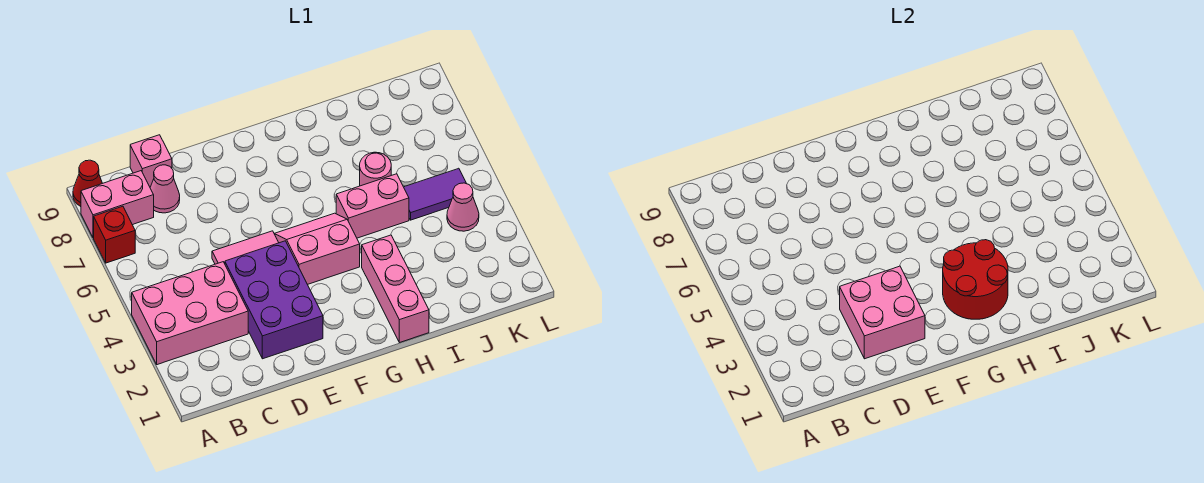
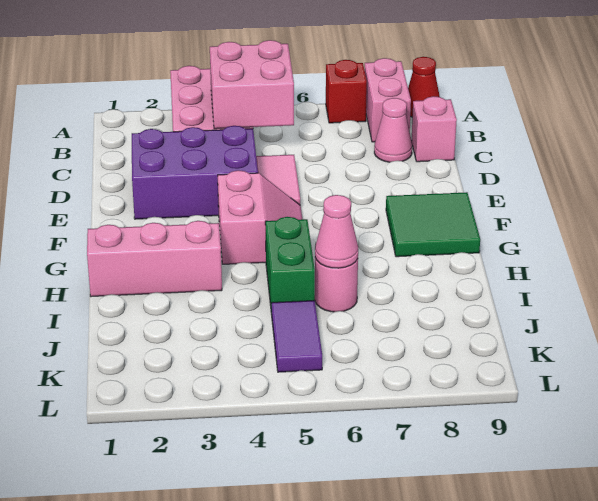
pink 2x2 brick [840,266,925,359] -> pink 2x2 brick moved to [210,40,294,129]
none -> green 2x2 tile [386,192,480,257]
red 2x2 round brick [943,240,1008,319] -> none
pink 1x2 brick [336,174,409,238] -> green 1x2 brick [265,217,315,315]
pink 1x1 cone [447,183,479,231] -> pink 1x1 cone moved to [315,195,358,268]

